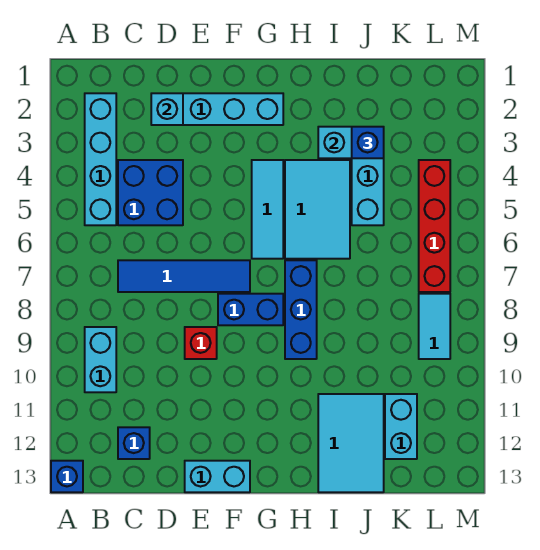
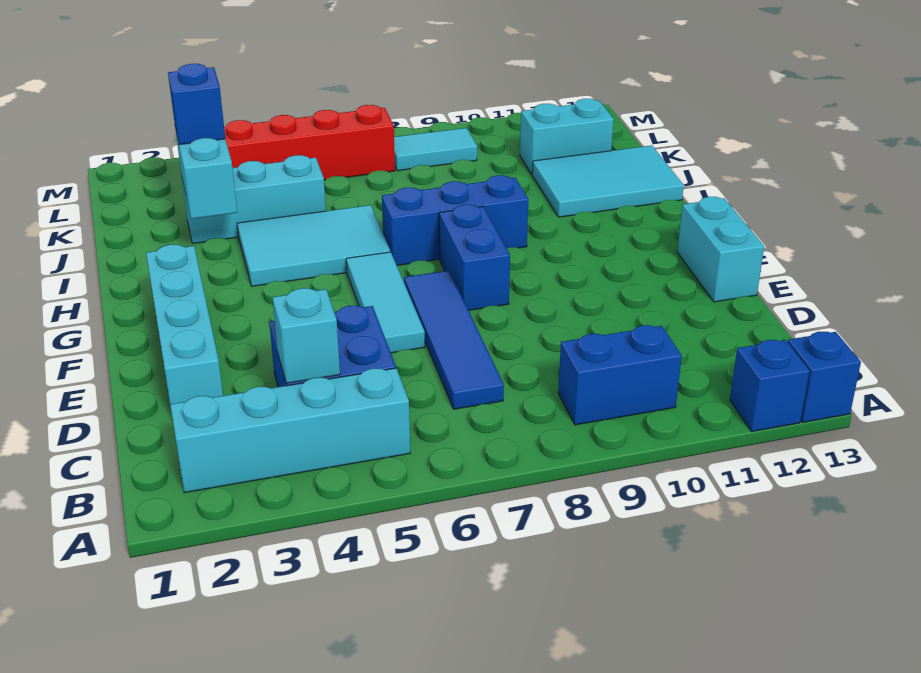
cyan 1x2 brick [85,327,116,392] -> blue 1x2 brick [558,325,682,425]
blue 1x1 brick [118,427,150,459] -> blue 1x1 brick moved to [730,340,809,432]
cyan 1x1 brick [151,93,183,125] -> cyan 1x1 brick moved to [272,288,340,383]
red 1x1 brick [185,327,217,359] -> none
cyan 1x3 tile [252,160,283,259] -> cyan 1x3 tile turned to [346,252,425,353]

